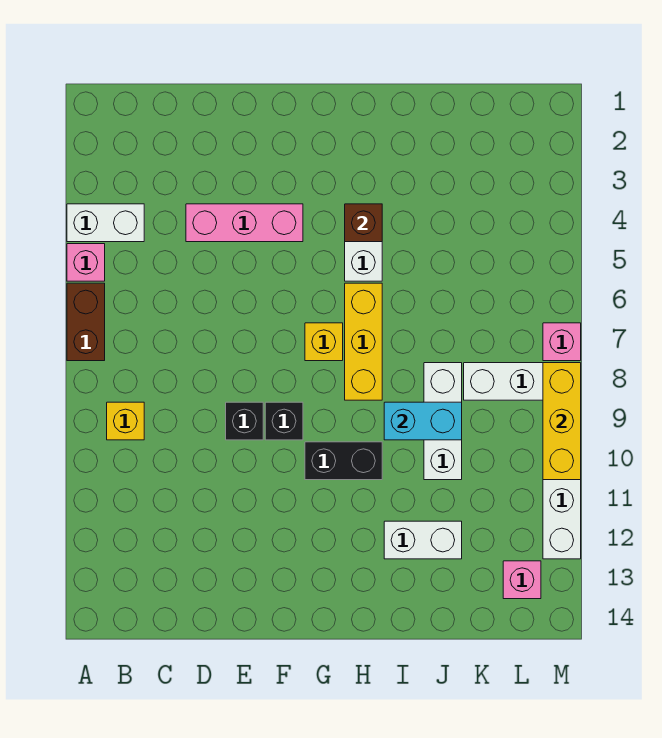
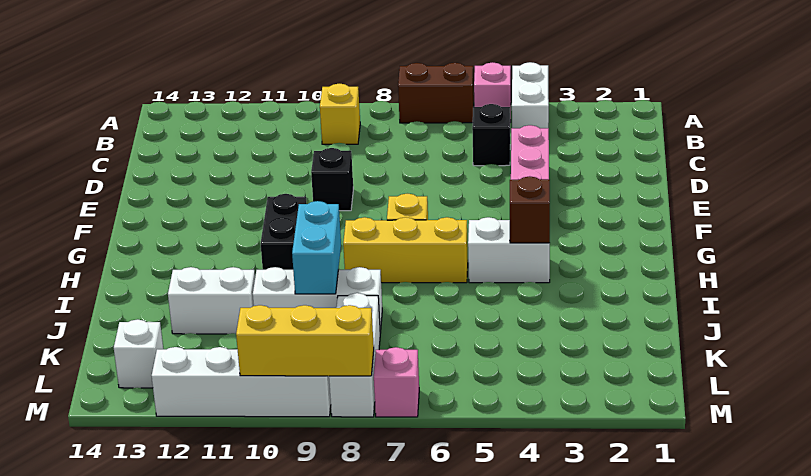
black 1x1 brick [265,402,303,440] -> black 1x1 brick moved to [472,104,510,166]
white 1x2 brick [384,521,462,559] -> white 1x2 brick turned to [168,267,255,334]
pink 1x1 brick [503,561,541,599] -> white 1x1 brick [114,319,163,388]

